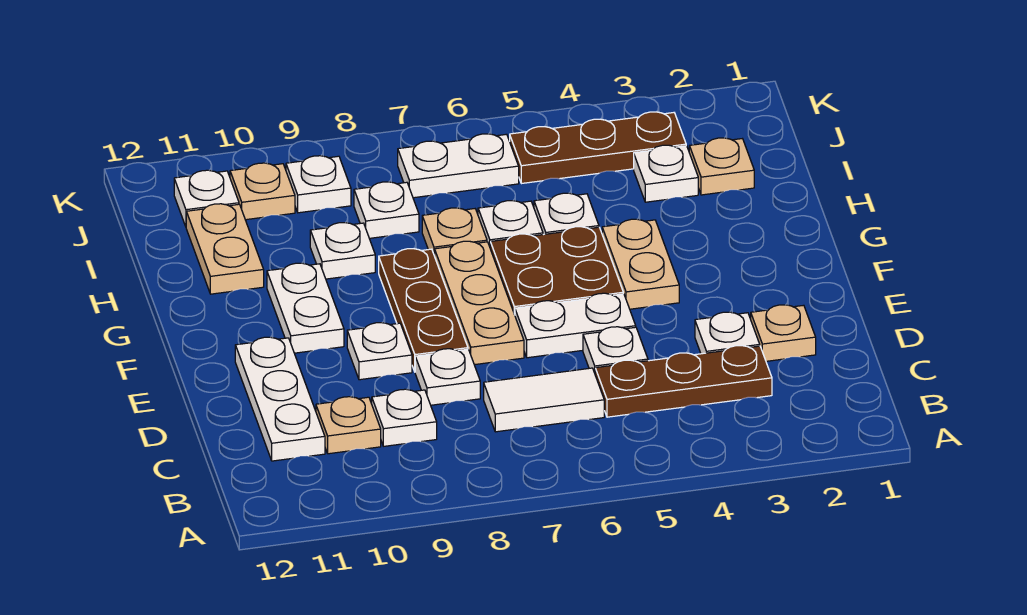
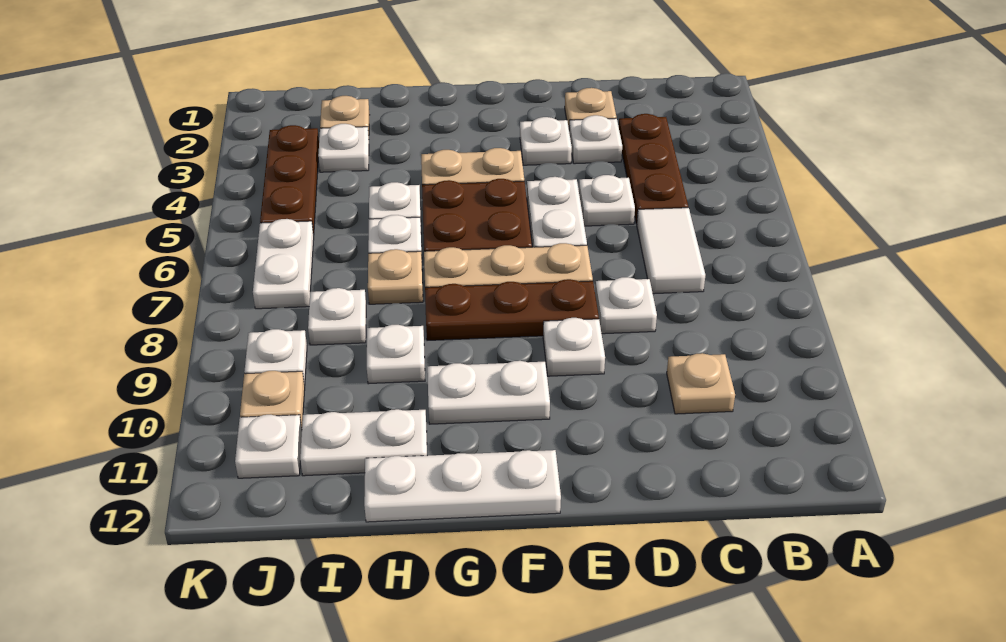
white 1x1 plate [372,389,437,446] -> white 1x1 plate moved to [520,117,572,165]
white 1x3 plate [235,337,325,461] -> white 1x3 plate moved to [364,450,561,522]
tan 1x2 plate [186,204,264,294] -> white 1x2 plate [300,409,427,476]

